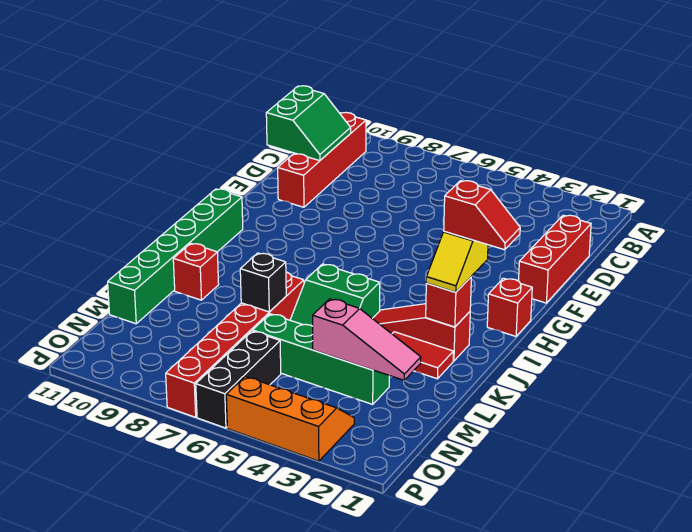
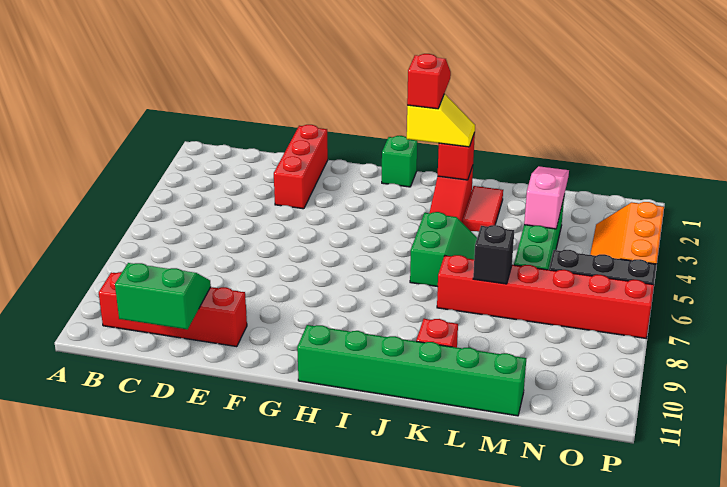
red 1x3 brick [519,215,591,303] -> red 1x3 brick turned to [274,125,328,209]
red 1x1 brick [487,278,532,336] -> green 1x1 brick [382,136,417,187]

